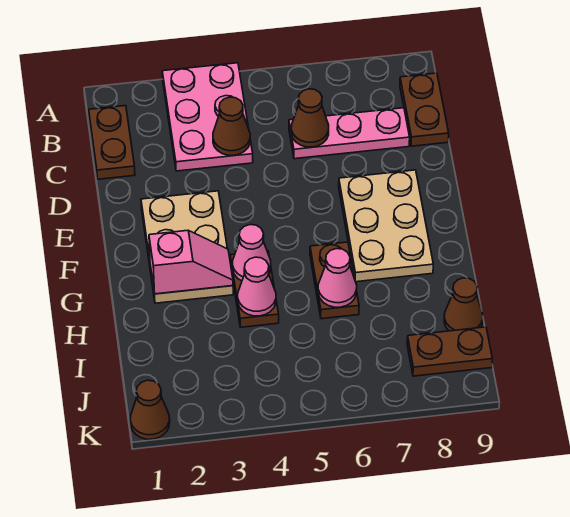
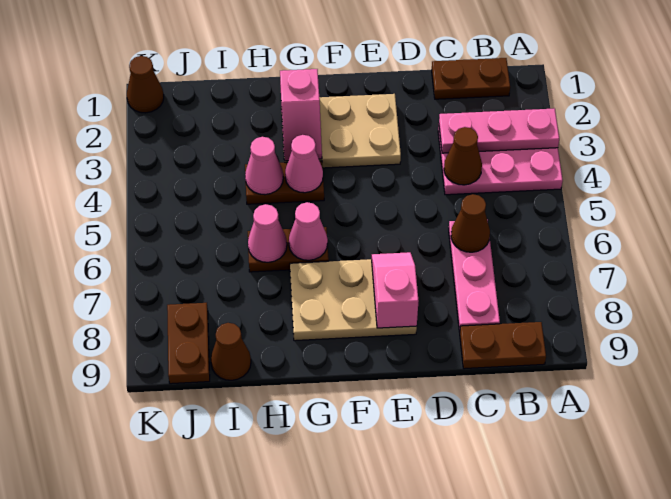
none -> pink 1x3 plate [439,108,559,153]
none -> pink 1x2 slope [372,252,419,328]
none -> pink 1x1 cone [289,202,328,260]

